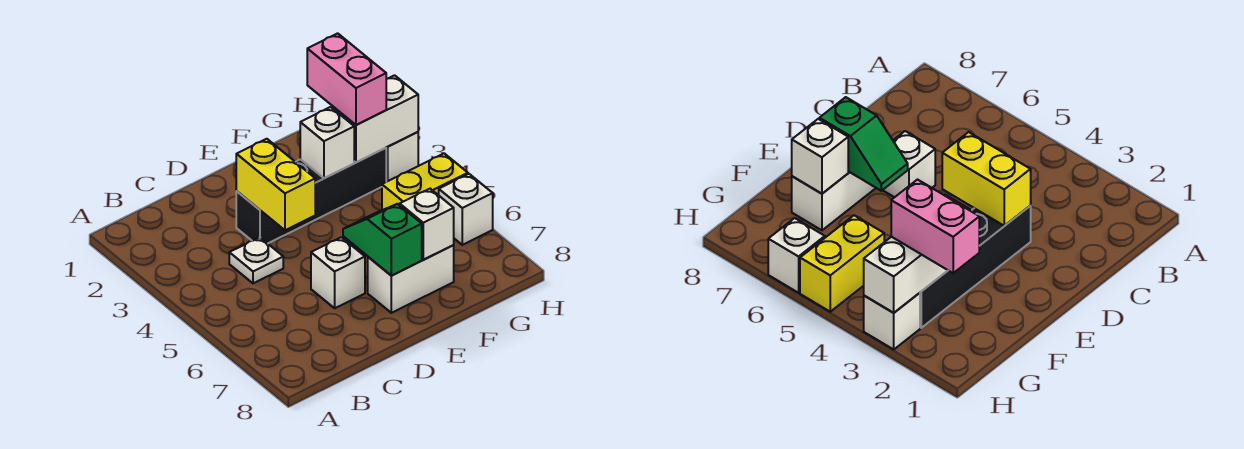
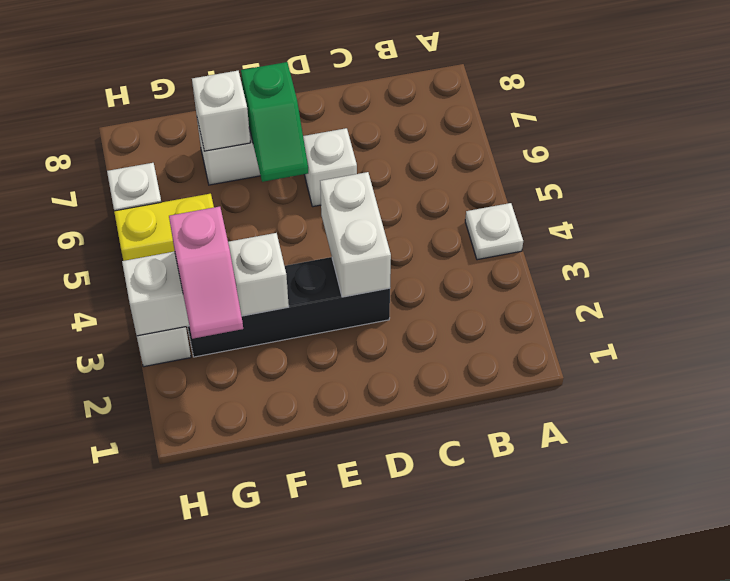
white 1x1 plate [229,237,283,283] -> white 1x1 plate moved to [465,203,523,260]
yellow 1x2 brick [236,139,315,230] -> white 1x2 brick [320,172,391,297]
pink 1x2 brick [307,33,386,125] -> pink 1x2 slope [169,207,243,339]

